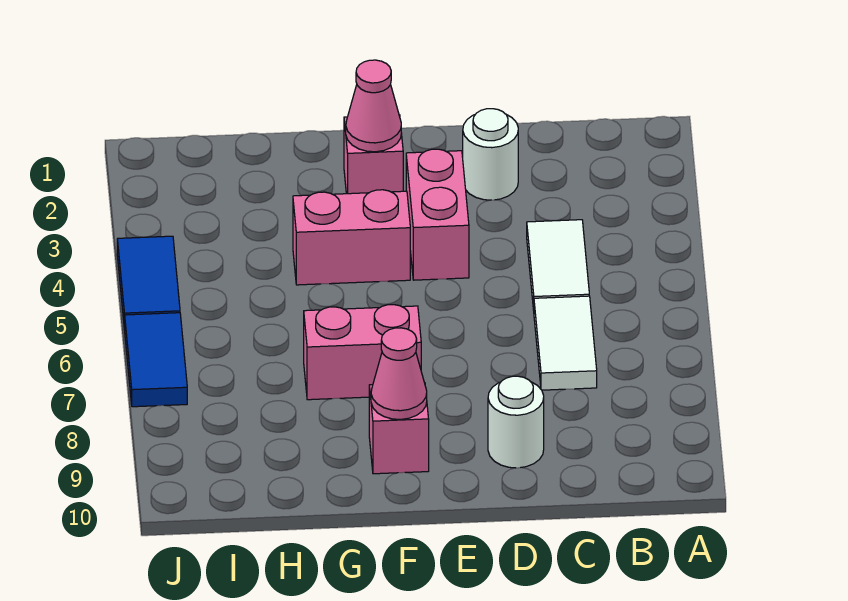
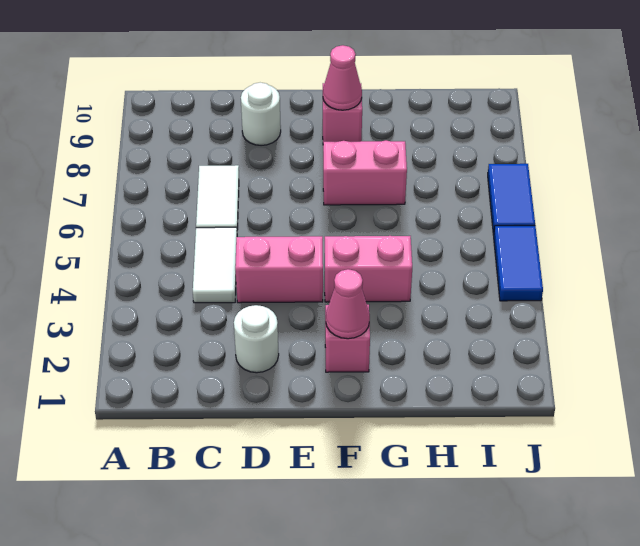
pink 1x2 brick [406,149,469,280] -> pink 1x2 brick turned to [235,236,323,303]

